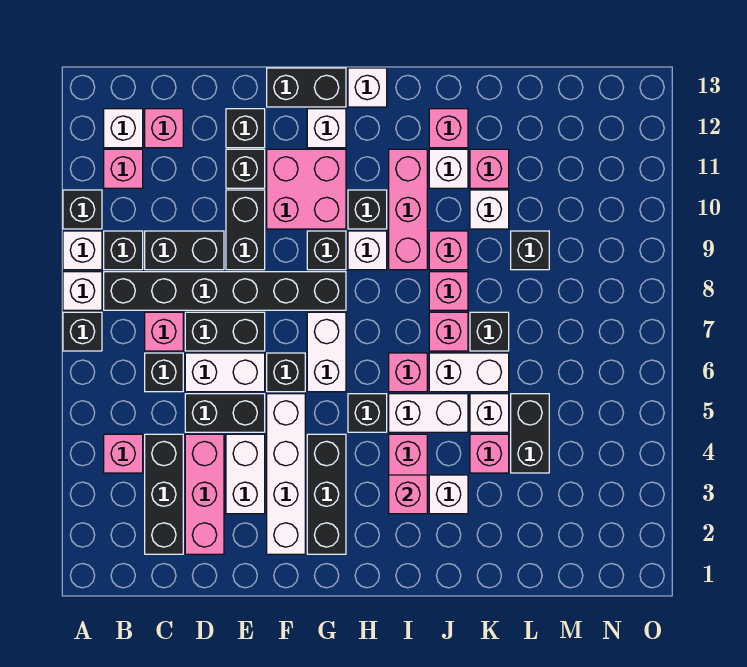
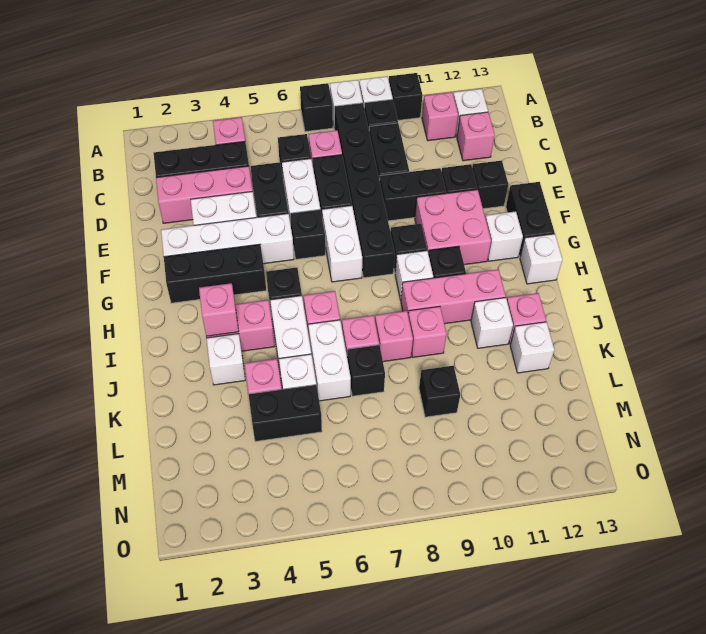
white 1x2 brick [307,312,346,392] -> white 1x2 brick turned to [322,205,362,282]
white 1x1 brick [470,190,509,229] -> white 1x1 brick moved to [510,322,554,373]
pink 1x1 brick [470,149,509,188] -> none

